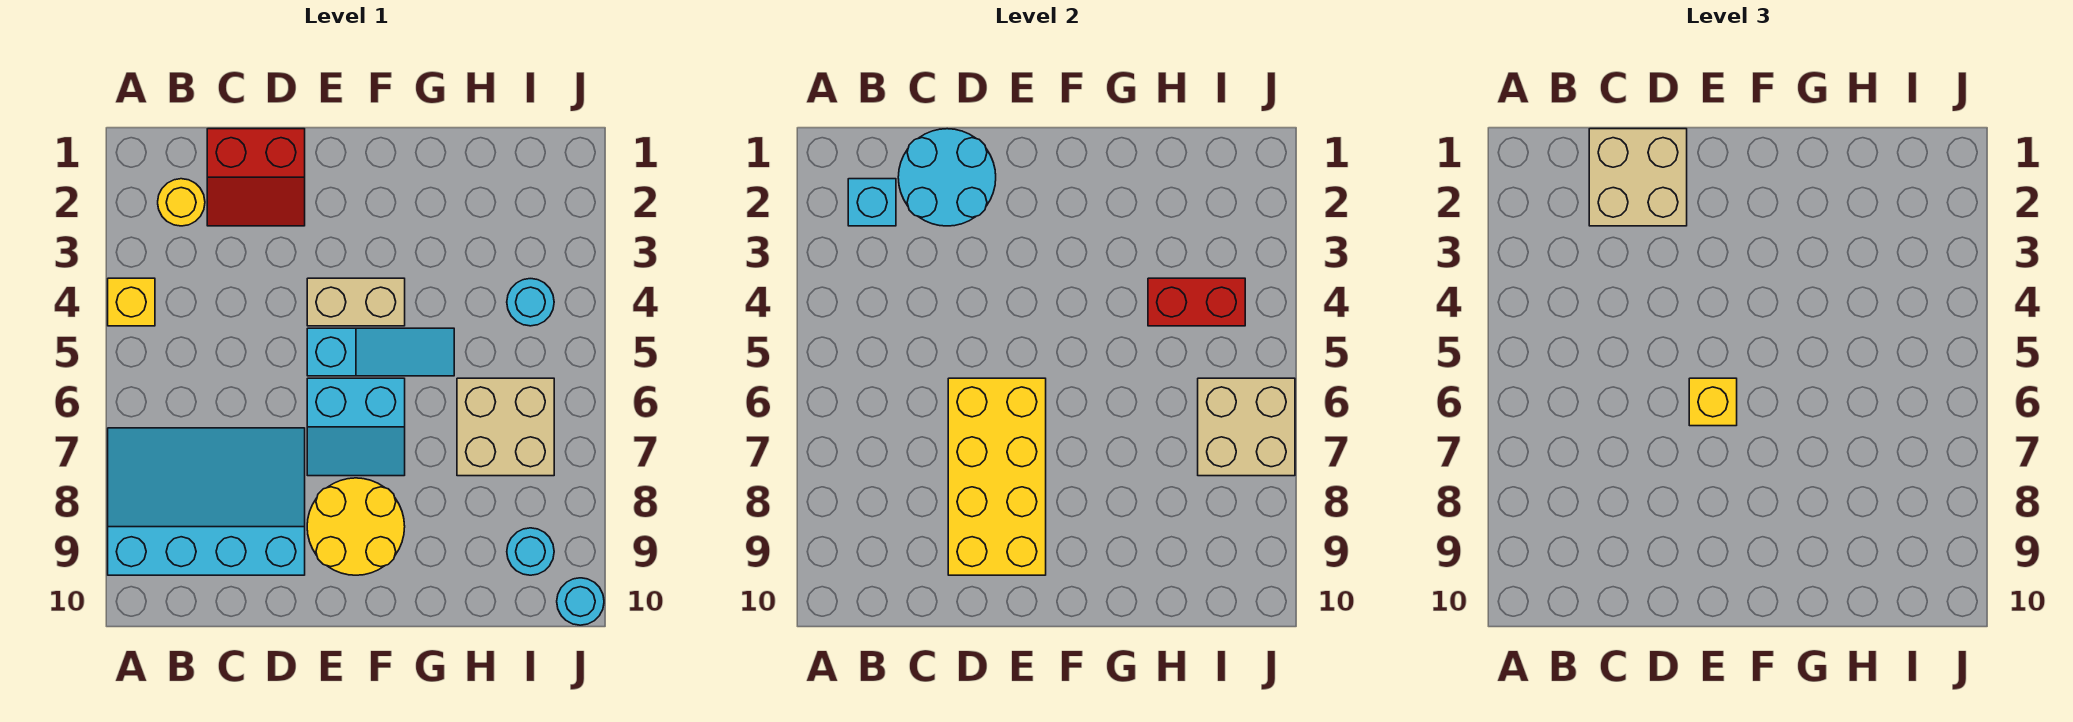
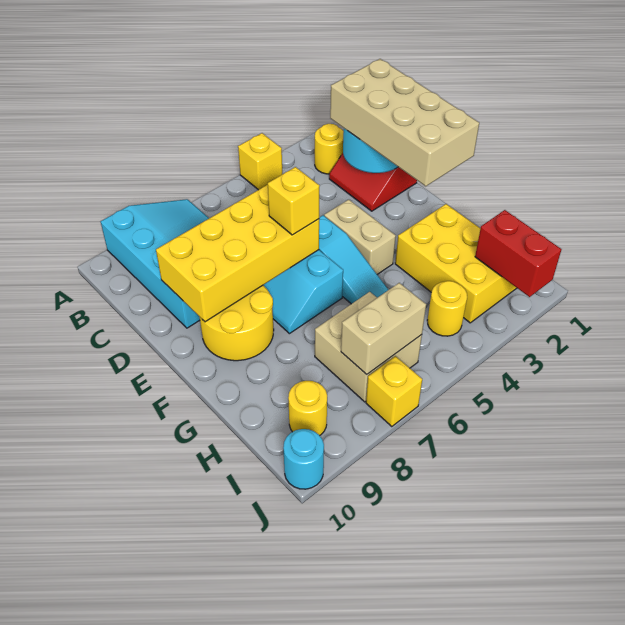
cyan 1x1 brick [848,179,896,226] -> none
tan 2x2 brick [1589,129,1687,226] -> tan 2x4 brick [330,59,479,186]
none -> yellow 2x3 brick [395,204,517,323]
red 1x2 brick [1148,278,1245,326] -> red 1x2 brick moved to [475,210,561,297]
cyan 1x1 round brick [507,279,554,326] -> yellow 1x1 round brick [427,281,467,336]
tan 2x2 brick [1198,378,1295,476] -> tan 1x2 brick [341,283,426,374]
cyan 1x1 round brick [507,528,554,575] -> yellow 1x1 round brick [288,381,327,435]
none -> yellow 1x1 brick [366,356,422,427]

